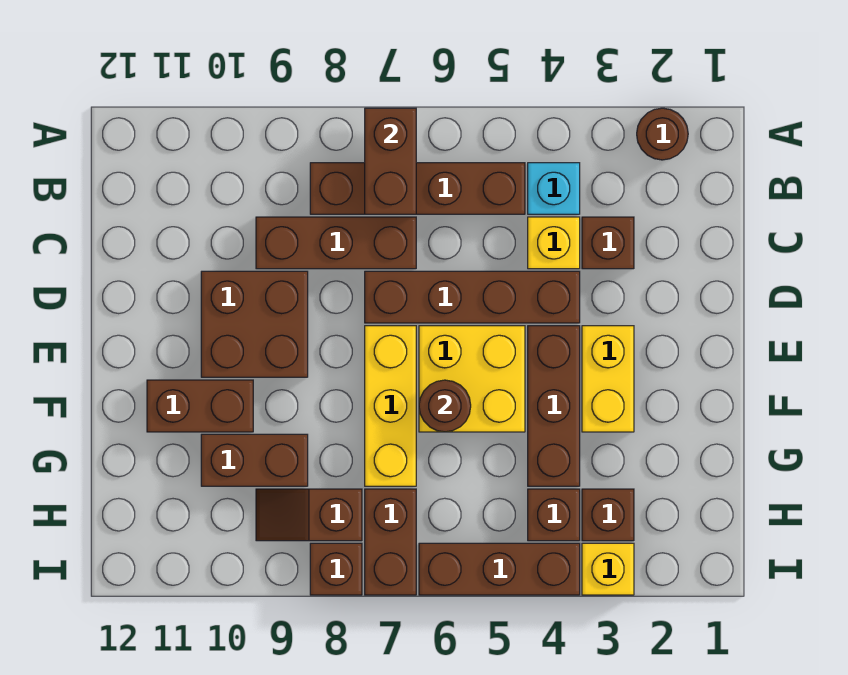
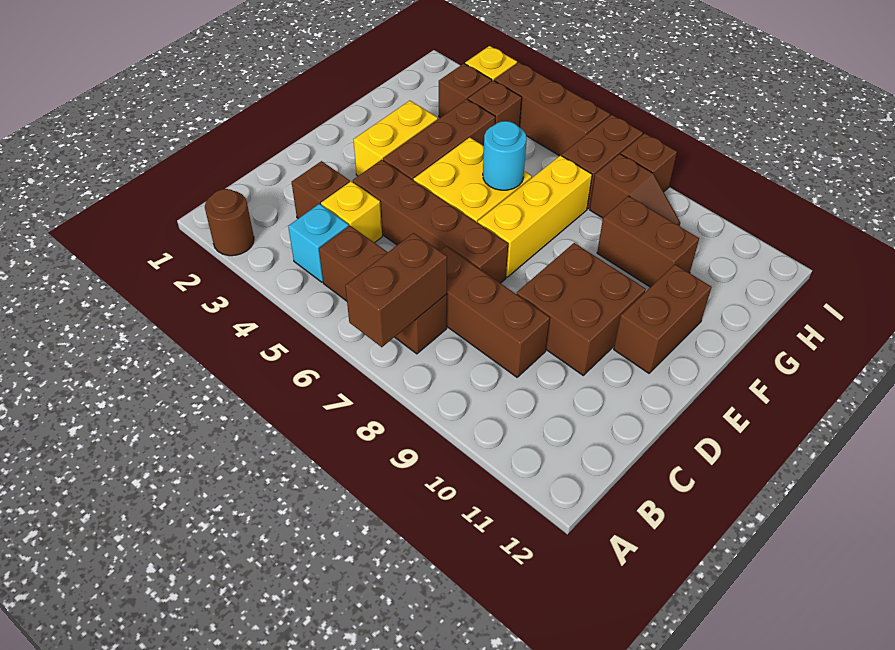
brown 1x4 brick [310,163,525,214] -> brown 1x3 brick [319,226,447,354]
brown 1x1 round brick [419,380,471,432] -> cyan 1x1 round brick [483,121,527,190]
brown 1x2 brick [147,380,253,432] -> brown 1x2 brick turned to [614,264,712,373]

